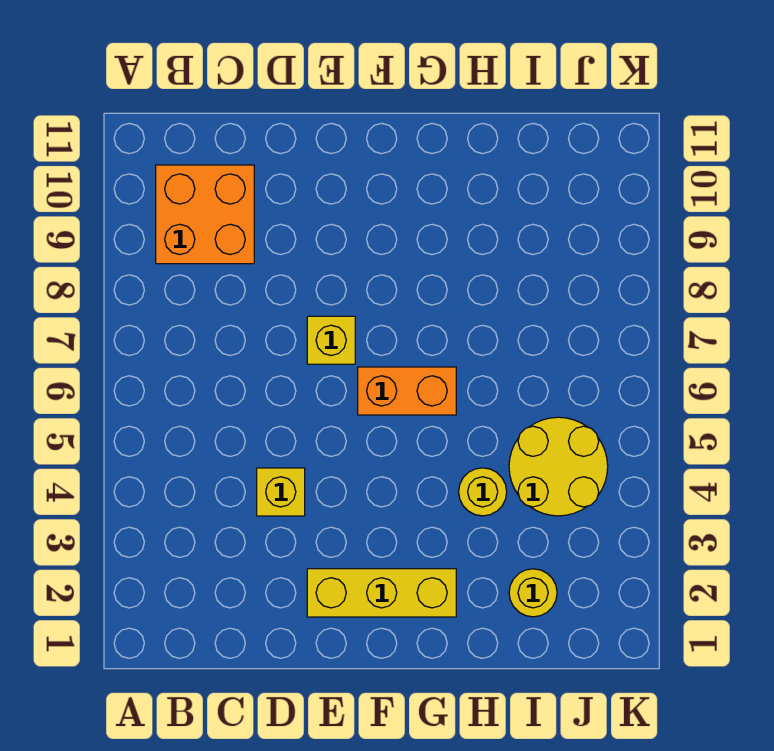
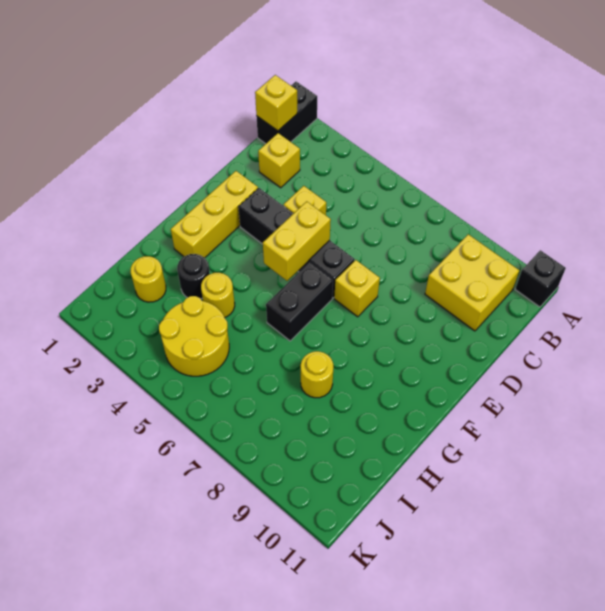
none -> black 1x2 brick [257,82,317,144]
none -> black 1x1 brick [515,250,566,307]
none -> yellow 1x1 brick [255,75,297,131]
orange 2x2 brick [156,165,254,264] -> yellow 2x2 brick [425,234,519,331]
none -> yellow 1x1 brick [258,133,300,188]
none -> black 1x4 brick [239,188,355,298]
none -> yellow 1x2 brick [263,201,331,281]
orange 1x2 brick [358,367,456,415] -> black 1x2 brick [266,262,333,341]
none -> black 1x1 round brick [177,254,210,299]
none -> yellow 1x1 round brick [301,351,333,398]

